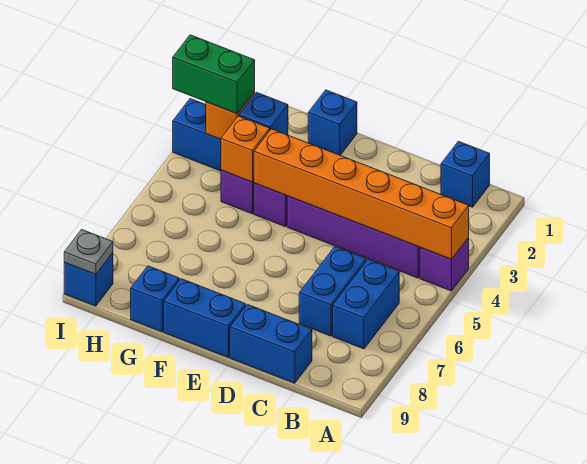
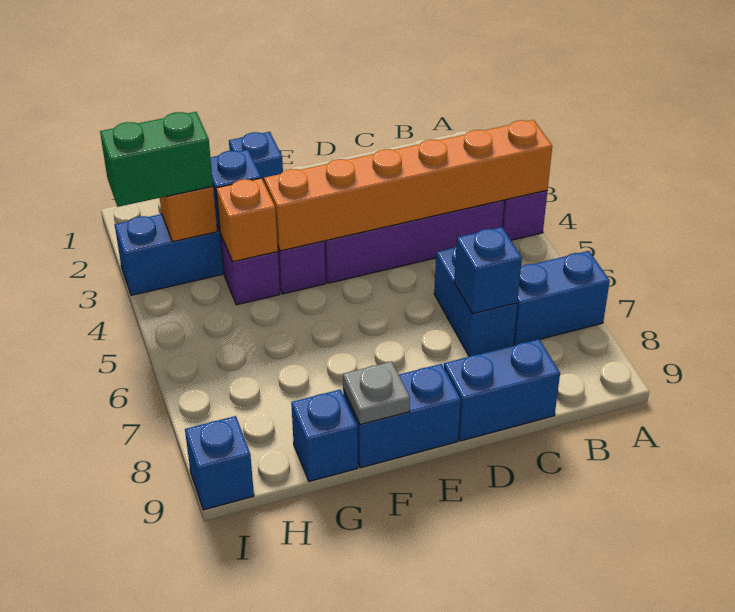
blue 1x1 brick [441,141,490,207] -> blue 1x1 brick moved to [454,227,522,314]
blue 1x2 brick [333,260,399,349] -> blue 1x2 brick turned to [514,251,610,345]
grey 1x1 plate [64,230,113,274] -> grey 1x1 plate moved to [343,362,410,425]

